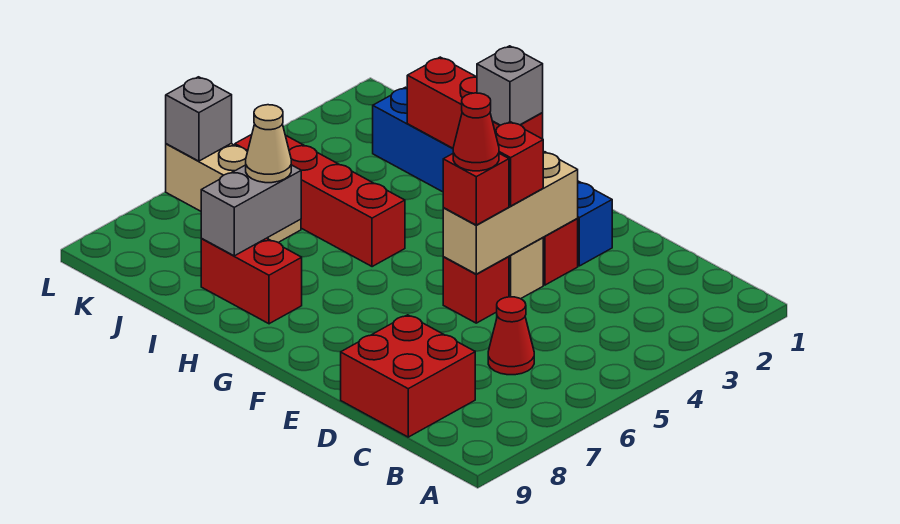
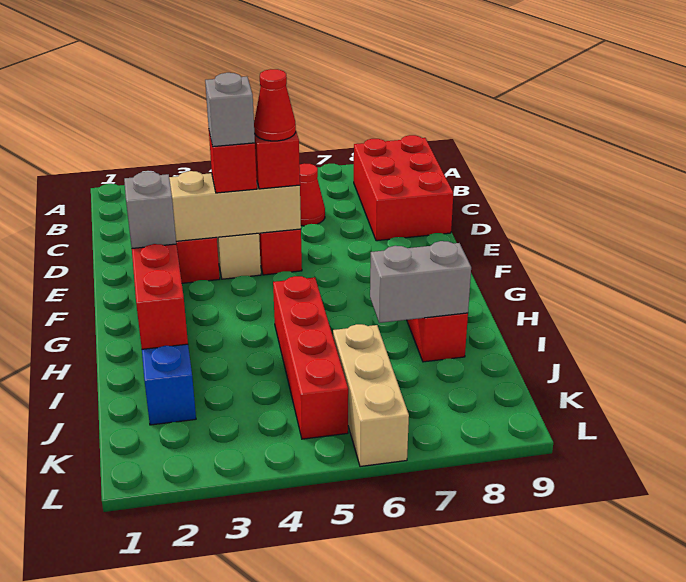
red 2x2 brick [341,315,475,437] -> red 2x3 brick [354,135,453,241]
tan 1x1 cone [246,105,291,183] -> none
grey 1x1 brick [166,77,232,161] -> grey 1x1 brick moved to [205,73,255,147]

